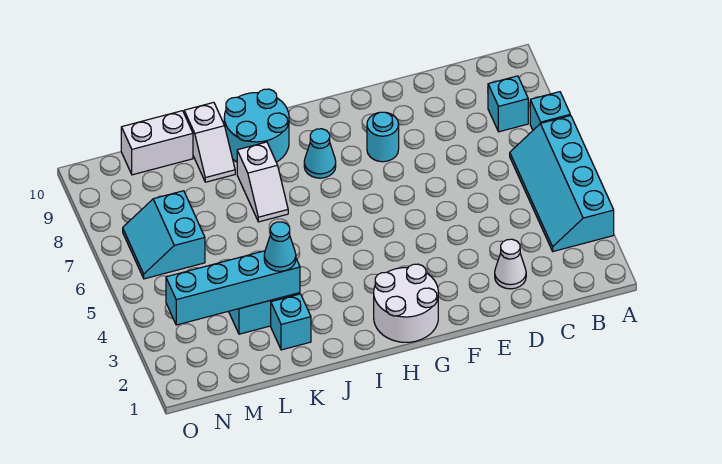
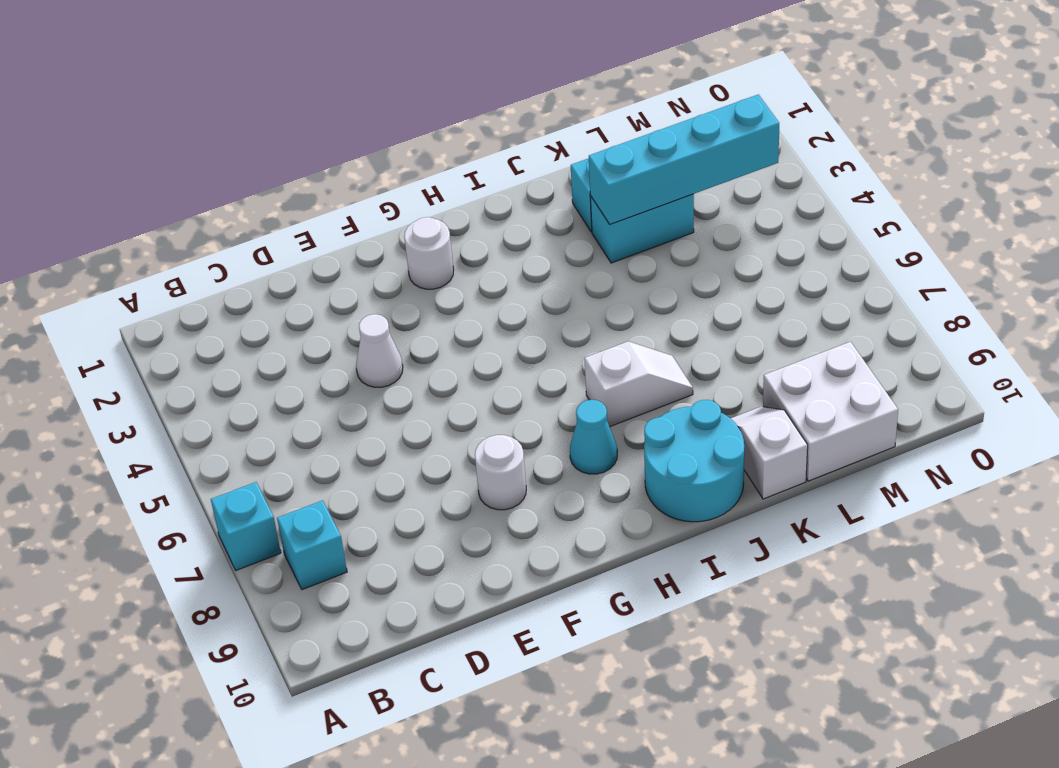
cyan 2x4 slope [510,116,614,251] -> none
white 1x1 cone [495,239,526,289] -> white 1x1 cone moved to [356,314,403,387]
cyan 1x1 round brick [367,112,399,162] -> white 1x1 round brick [475,435,526,510]
white 2x2 round brick [374,264,438,342] -> white 1x1 round brick [404,217,454,289]
white 1x2 slope [237,142,288,222] -> white 1x2 slope turned to [584,341,693,427]
cyan 1x1 cone [264,222,296,271] -> none
white 1x2 brick [121,111,193,175] -> white 2x2 brick [763,342,898,481]
cyan 2x2 slope [123,191,205,279] -> none

